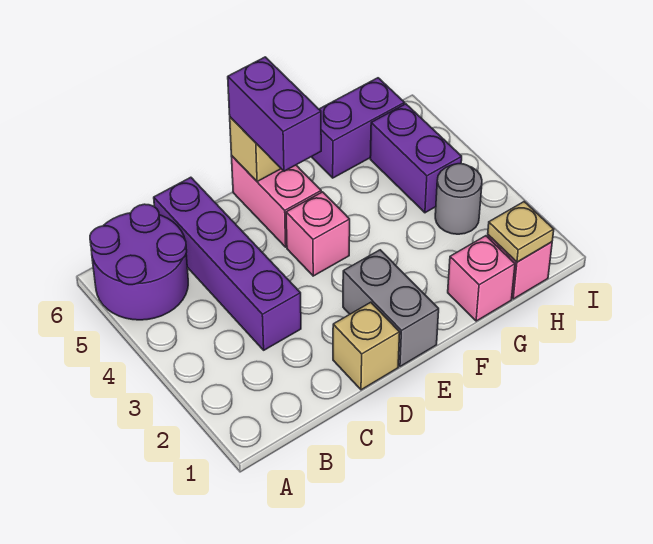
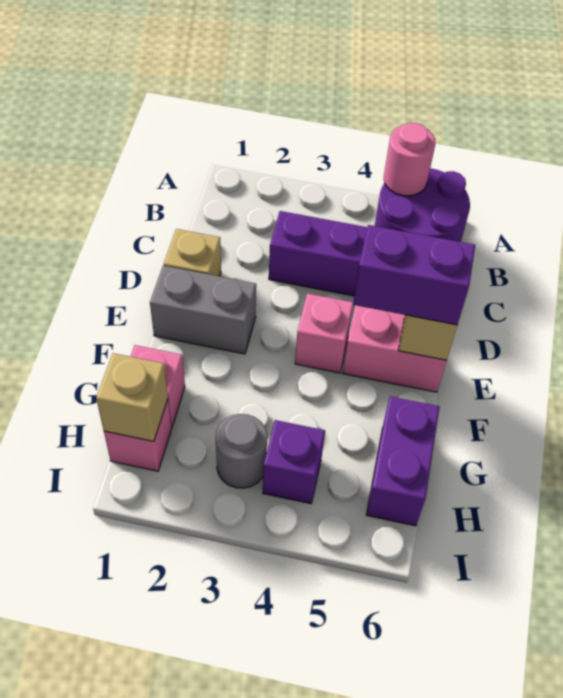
none -> pink 1x1 round brick [384,123,435,196]
tan 1x1 plate [488,202,554,262] -> tan 1x1 brick [96,353,168,441]
purple 1x2 brick [370,104,462,213] -> purple 1x1 brick [263,420,325,504]

